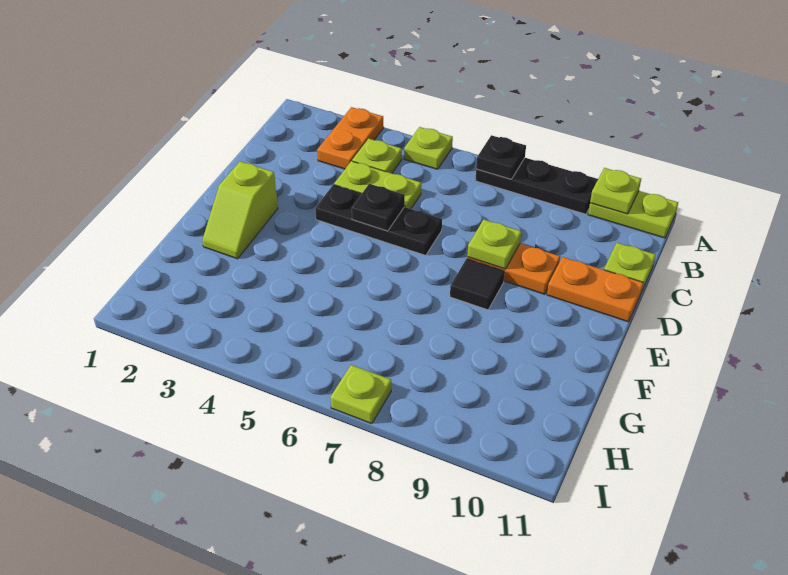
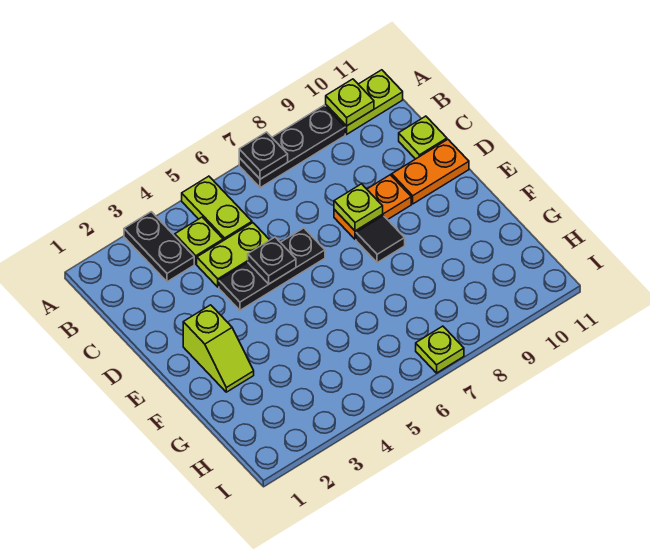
orange 1x2 plate [317,107,384,169] -> black 1x2 plate [124,212,194,282]
lime 1x1 plate [404,127,453,169] -> lime 1x2 plate [182,176,252,240]

